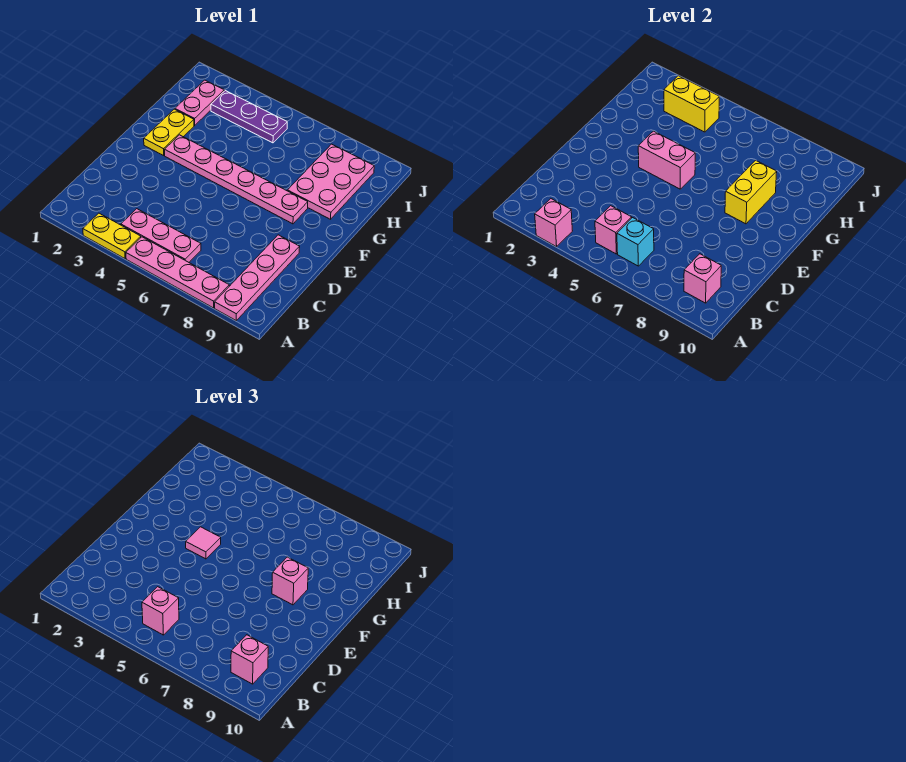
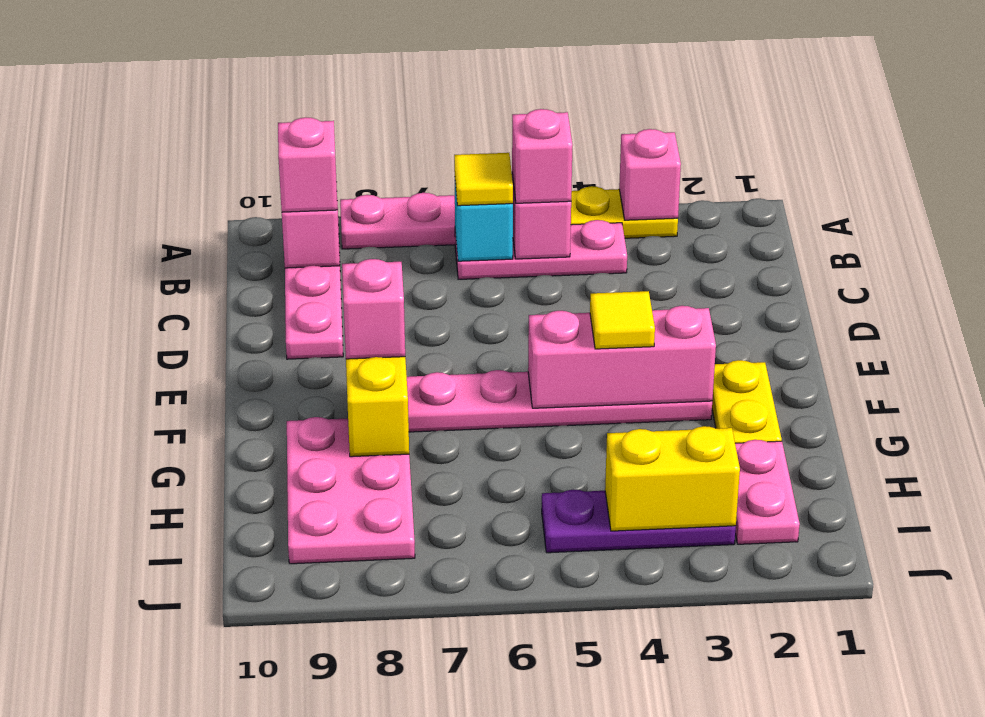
none -> yellow 1x1 tile [454,153,513,206]
pink 1x2 brick [638,131,695,189] -> pink 1x3 brick [528,306,716,408]
pink 1x1 tile [186,527,221,559] -> yellow 1x1 tile [590,291,655,349]

